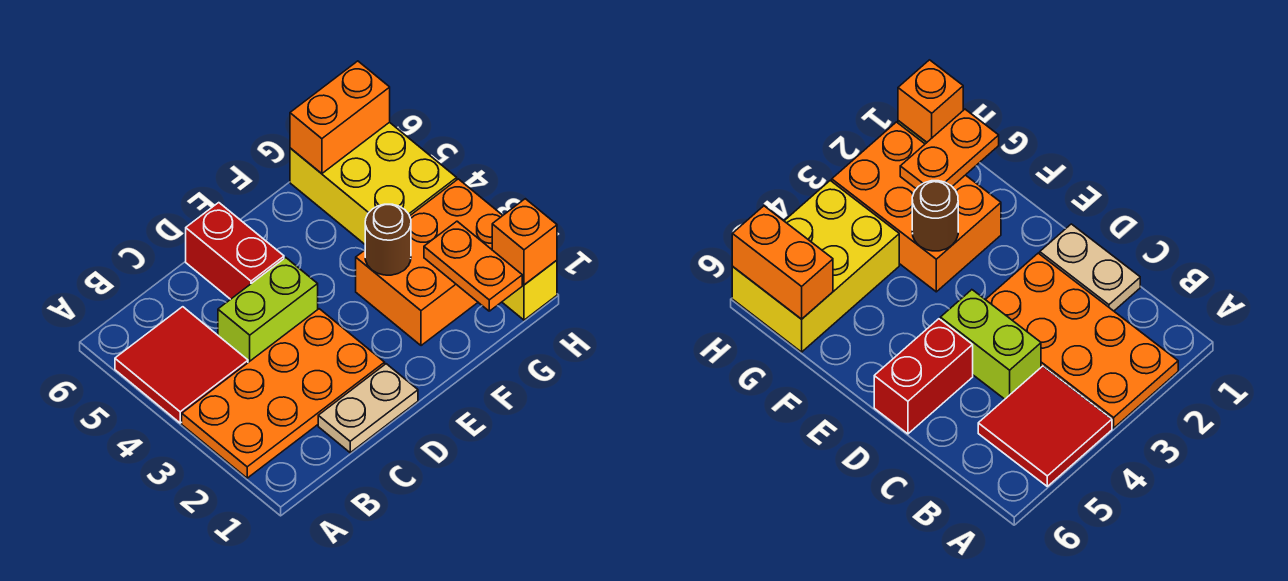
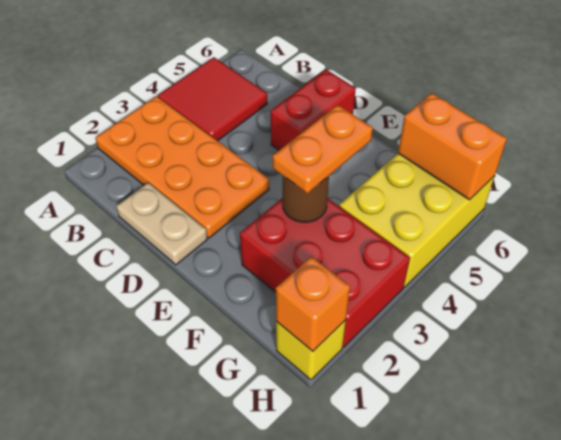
lime 1x2 brick [218,258,318,362] -> none
orange 2x3 brick [356,179,503,346] -> red 2x3 brick [240,198,410,347]
orange 1x2 plate [424,221,522,311] -> orange 1x2 plate moved to [272,105,373,193]

